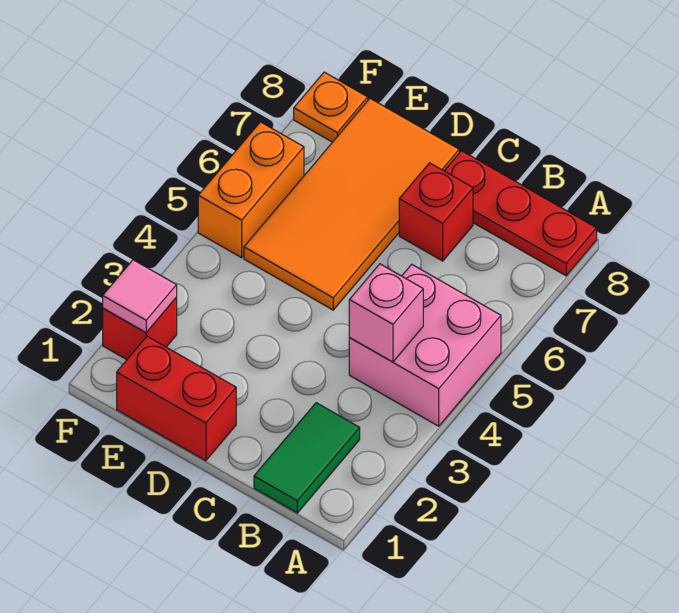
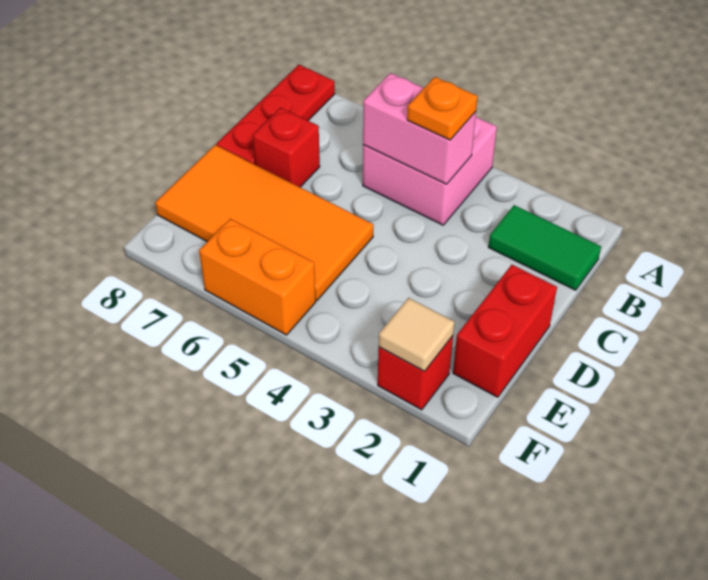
pink 1x1 brick [349,264,423,362] -> pink 1x2 brick [363,73,476,184]
pink 1x1 tile [103,260,177,332] -> tan 1x1 tile [379,298,454,371]
orange 1x1 plate [294,72,368,142] -> orange 1x1 plate moved to [407,77,478,140]

